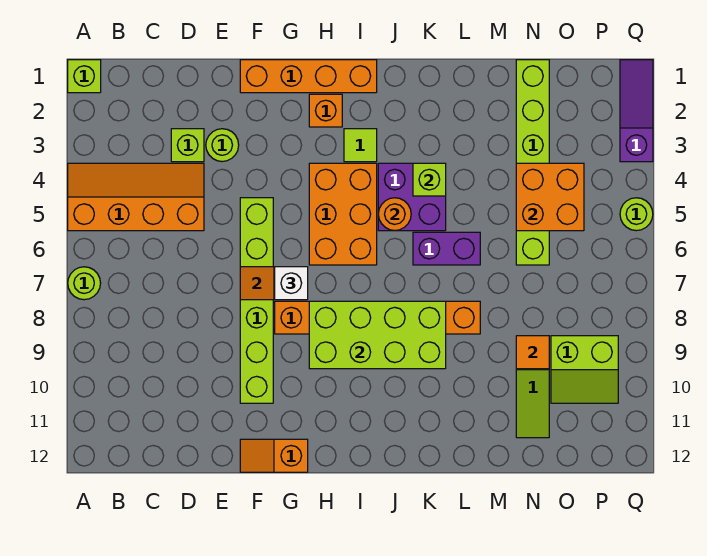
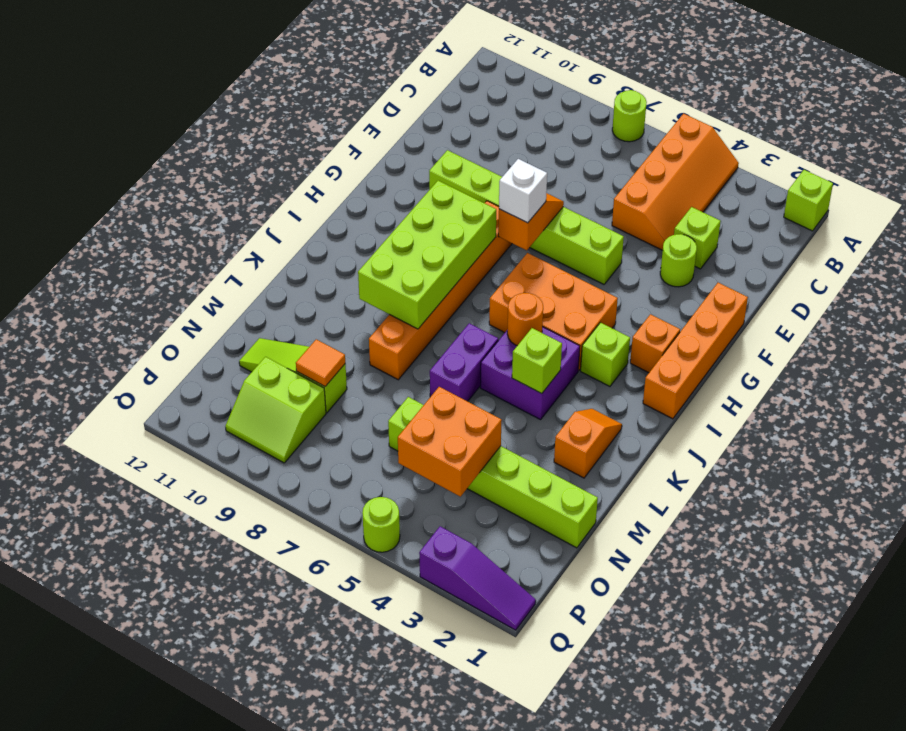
orange 1x2 slope [240,439,308,472] -> orange 1x2 slope moved to [554,409,622,478]
lime 1x1 tile [344,129,377,162] -> lime 1x1 brick [581,323,630,386]
lime 2x2 slope [551,336,618,403] -> lime 2x2 slope turned to [225,357,326,463]

